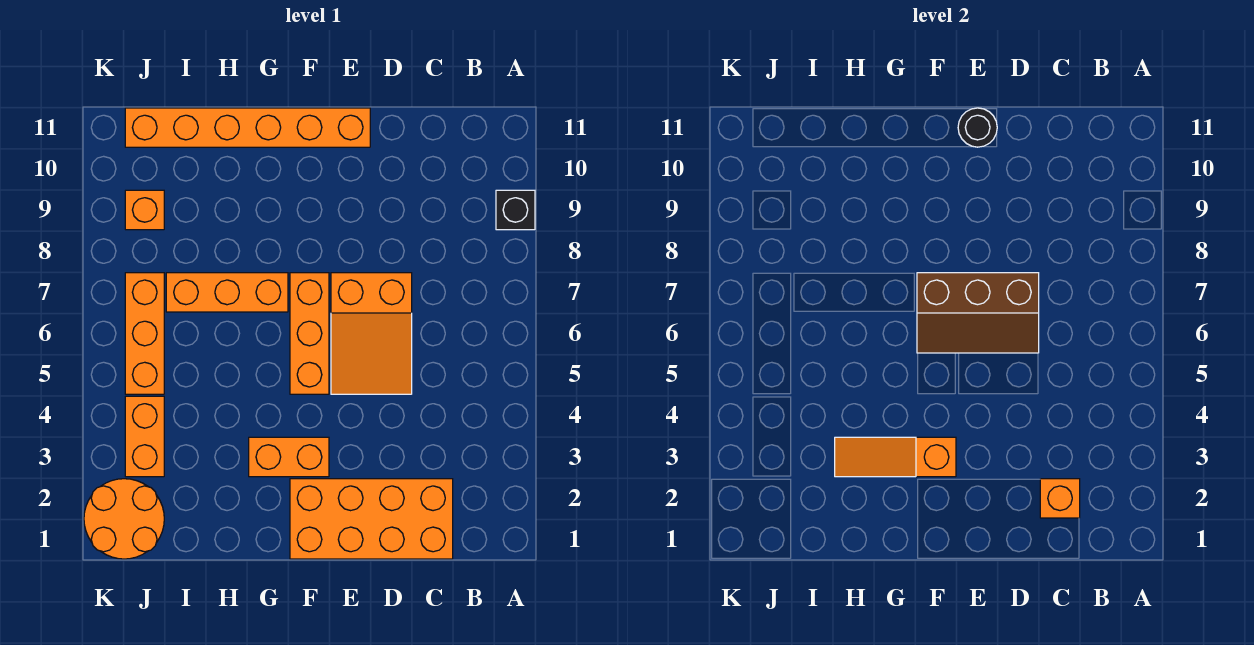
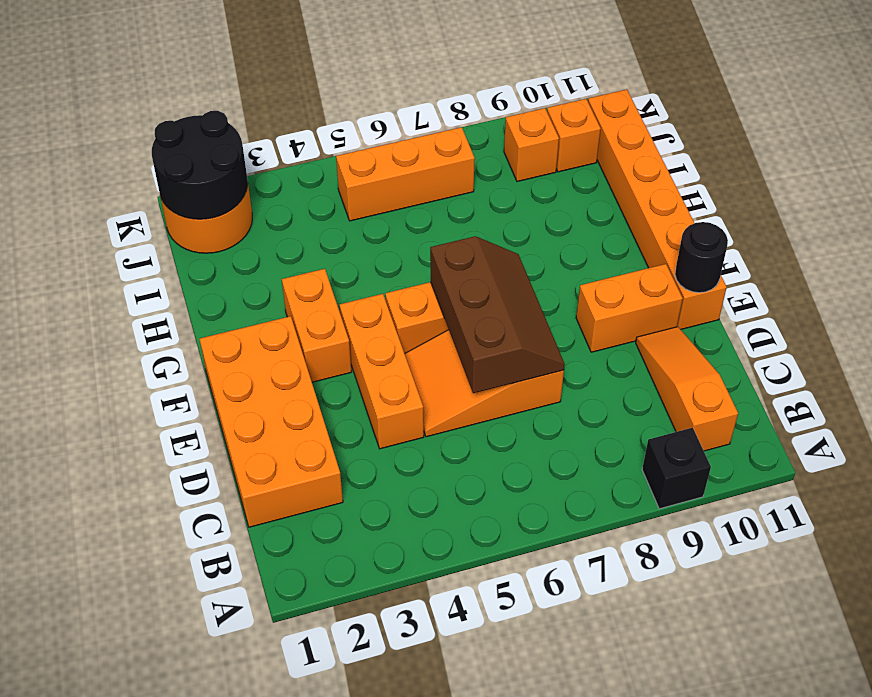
orange 1x1 brick [1040,479,1080,518] -> orange 1x1 brick moved to [547,99,601,172]
brown 2x3 slope [917,273,1039,353] -> brown 2x3 slope turned to [430,236,565,393]
orange 1x3 slope [835,437,956,477] -> orange 1x3 slope moved to [636,327,738,451]
orange 1x3 brick [166,273,288,312] -> orange 1x3 brick moved to [340,294,424,449]
none -> black 2x2 round brick [152,111,248,219]
orange 1x2 brick [125,396,164,477] -> orange 1x2 brick moved to [576,264,683,352]

